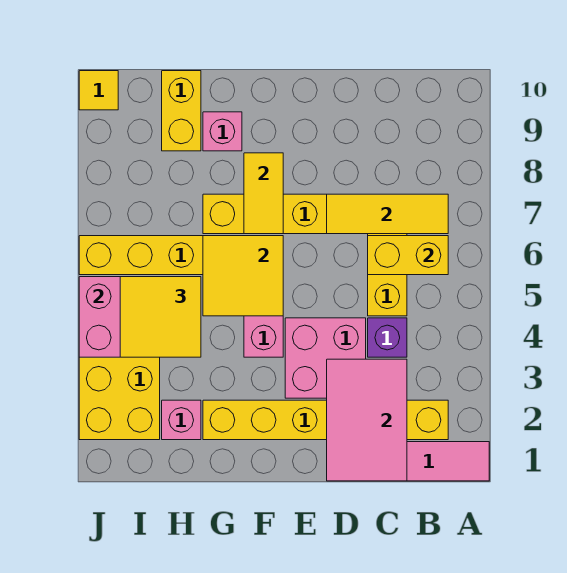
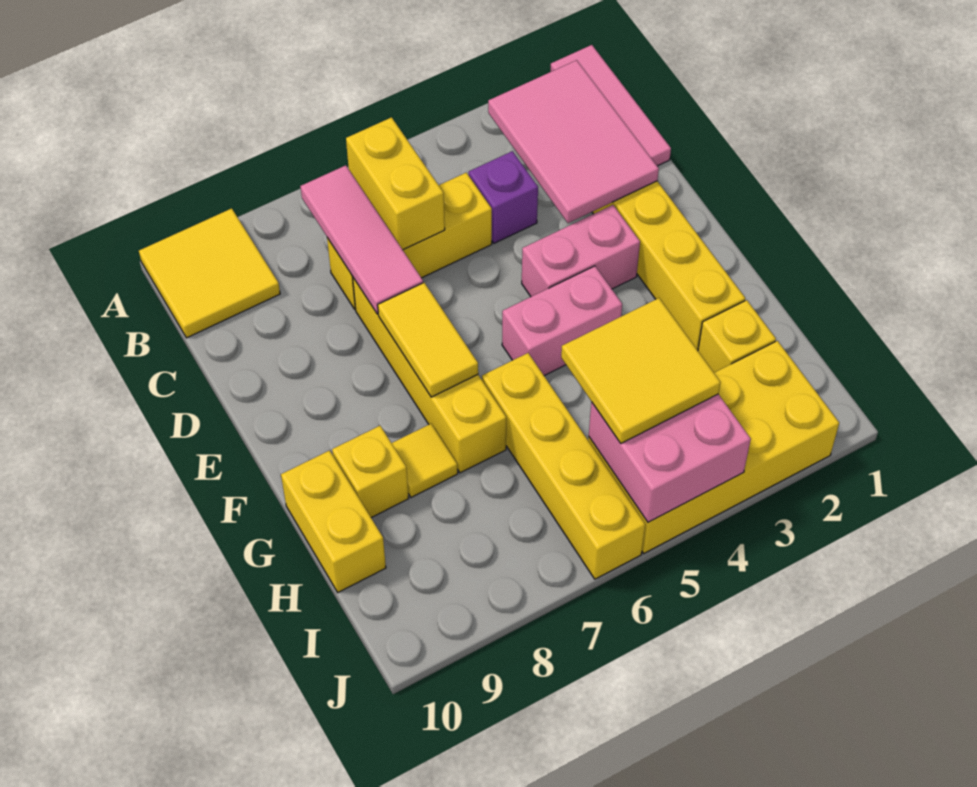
yellow 1x3 tile [327,194,448,234] -> pink 1x3 tile [300,165,423,314]
pink 2x3 tile [327,359,407,481] -> pink 2x3 tile turned to [488,60,659,223]
pink 2x2 brick [285,318,366,398] -> pink 1x2 brick [522,205,640,297]
yellow 2x2 tile [203,236,283,316] -> yellow 2x2 tile moved to [139,208,280,338]
yellow 1x2 tile [244,153,283,234] -> yellow 1x2 tile turned to [378,283,478,397]
pink 1x1 brick [203,112,242,151] -> yellow 1x1 brick [332,426,409,518]
pink 1x1 brick [162,400,201,440] -> yellow 1x1 brick [698,300,776,373]
yellow 1x2 brick [162,71,201,151] -> yellow 1x2 brick turned to [281,450,386,592]
yellow 1x1 tile [79,71,118,110] -> yellow 1x1 tile moved to [392,424,458,497]

